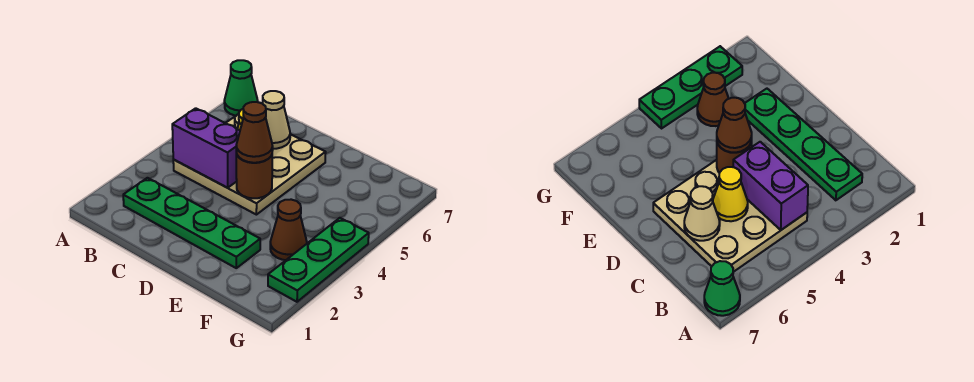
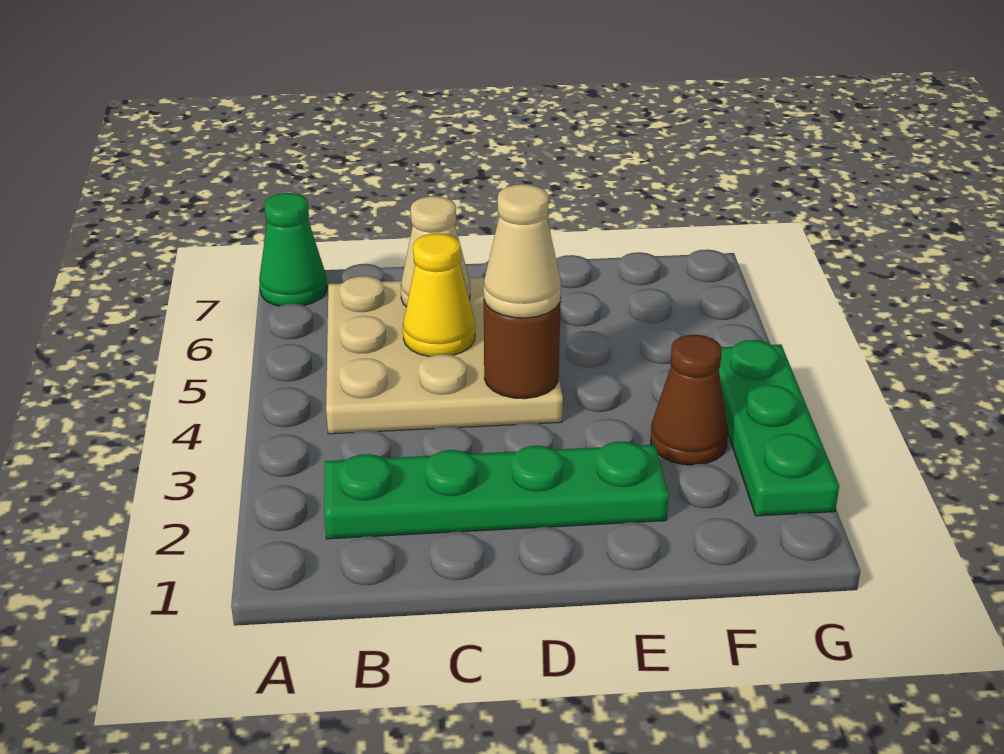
purple 1x2 brick [172,108,240,188] -> none
brown 1x1 cone [236,102,273,163] -> tan 1x1 cone [484,184,561,318]

